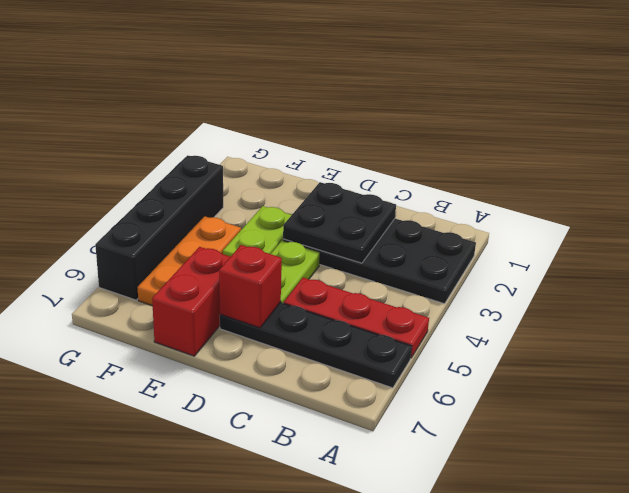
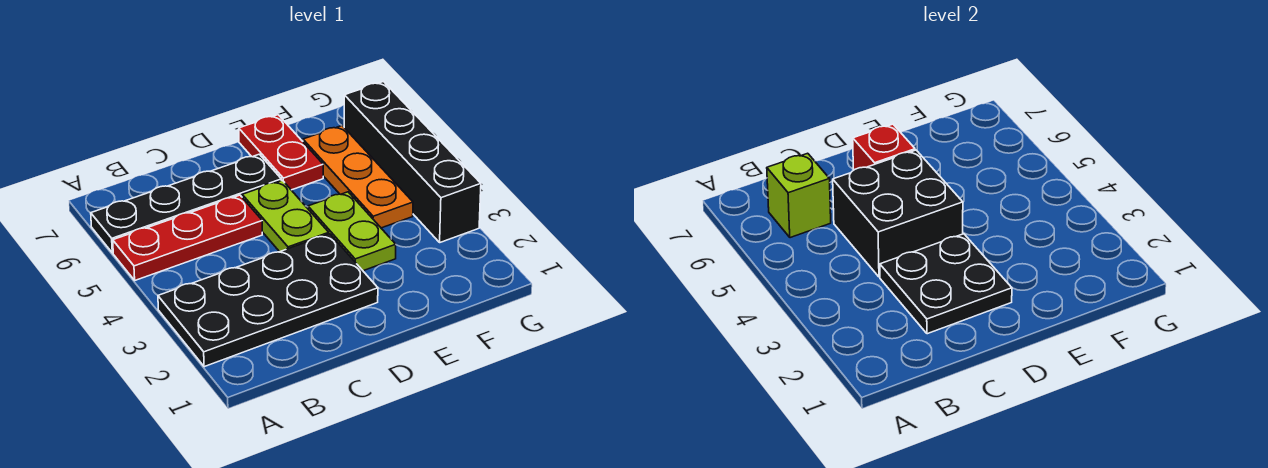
none -> lime 1x1 brick [767,153,831,238]
none -> black 2x2 brick [833,150,963,277]
red 1x2 brick [152,247,230,356] -> red 1x2 plate [239,115,323,190]

